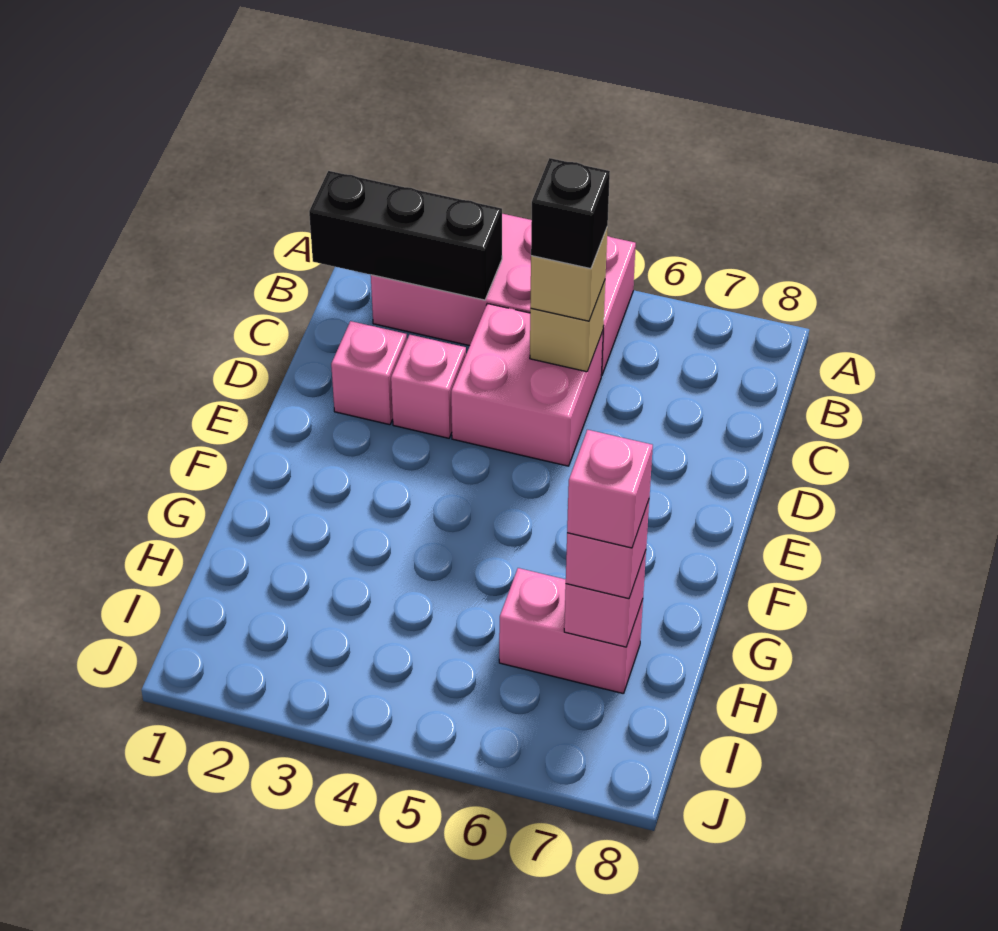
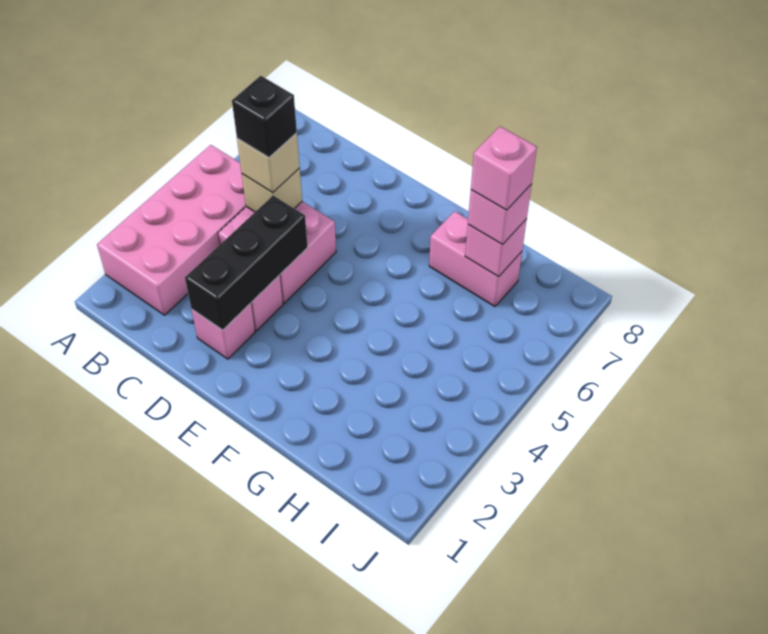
black 1x3 brick [309,171,502,300] -> black 1x3 brick moved to [185,196,308,330]
pink 1x2 brick [499,568,643,694] -> pink 1x2 brick turned to [429,211,522,307]

